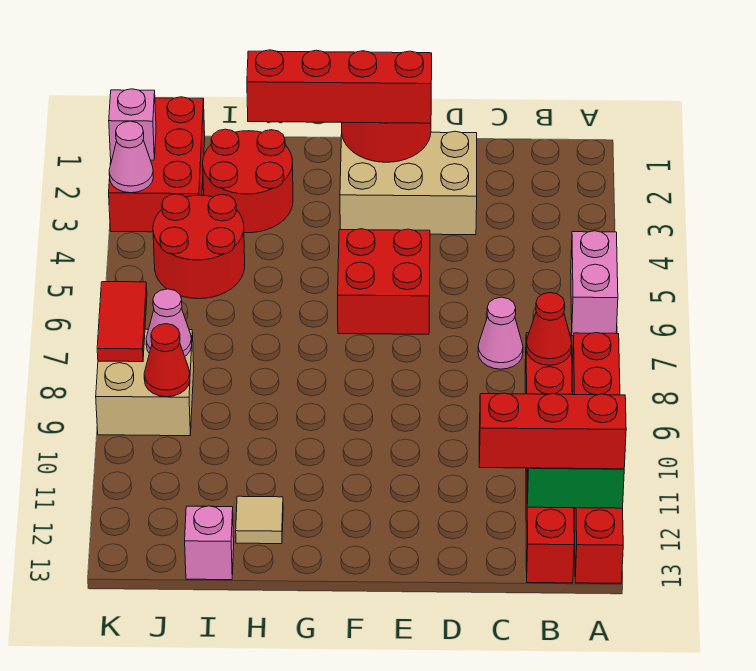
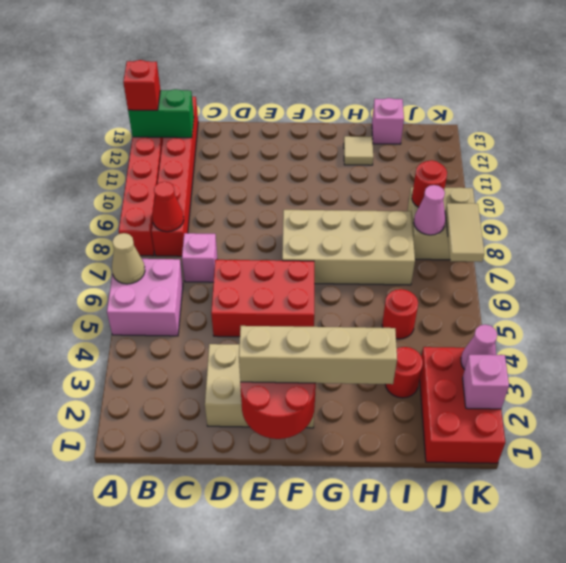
pink 1x2 brick [571,231,618,336] -> pink 2x2 brick [107,259,183,336]
none -> tan 1x1 cone [112,233,145,284]
red 1x3 brick [479,393,626,469] -> red 1x1 brick [123,60,160,110]
pink 1x1 cone [478,297,523,369] -> pink 1x1 brick [182,233,217,282]
red 1x4 brick [247,50,432,123] -> tan 1x4 brick [239,326,397,384]
red 2x2 brick [338,229,430,334] -> red 2x3 brick [211,260,314,337]
none -> tan 2x4 brick [282,210,415,285]
red 2x2 round brick [203,129,293,233] -> red 1x1 round brick [385,347,423,398]
red 2x2 round brick [153,194,245,299] -> red 1x1 round brick [382,289,418,339]
red 1x1 cone [144,324,190,397] -> red 1x1 round brick [412,160,447,207]
red 1x2 tile [97,282,147,362] -> tan 1x2 tile [445,203,484,262]

